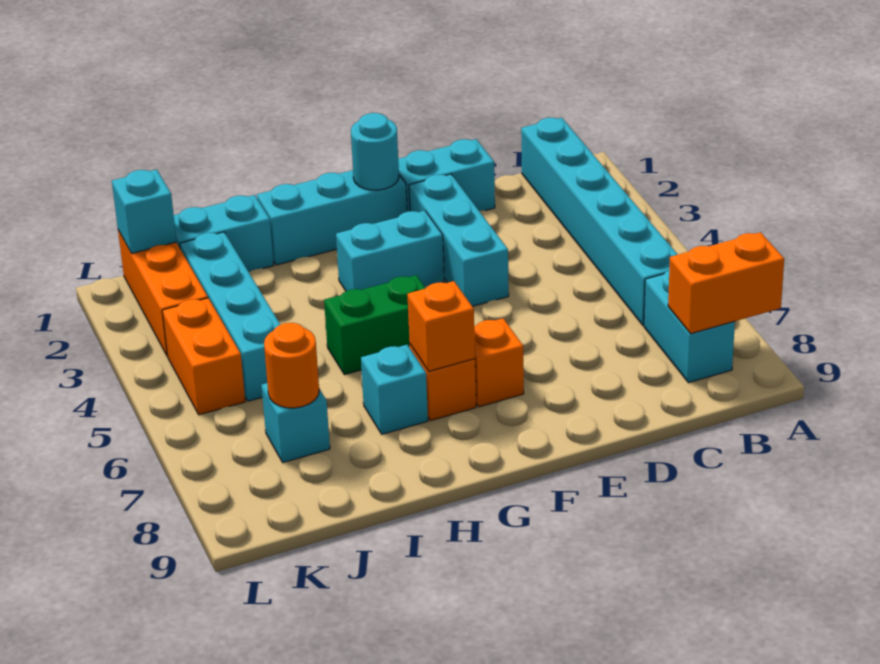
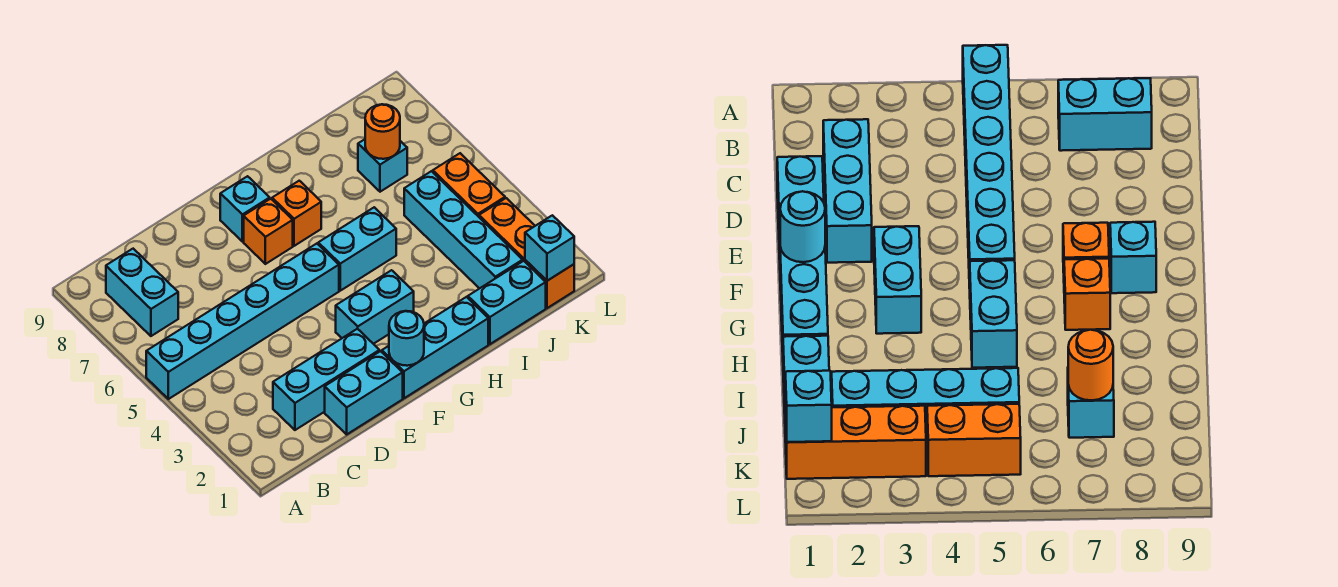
orange 1x2 brick [668,232,784,334] -> none
cyan 1x6 brick [521,118,678,326] -> cyan 1x6 brick turned to [146,244,339,399]
cyan 1x3 brick [409,174,509,306] -> cyan 1x3 brick turned to [273,329,379,430]
green 1x2 brick [324,275,426,375] -> cyan 1x2 brick [318,207,396,291]
orange 1x1 brick [407,281,475,372] -> none
cyan 1x1 brick [361,345,428,434] -> cyan 1x1 brick moved to [220,176,270,242]

